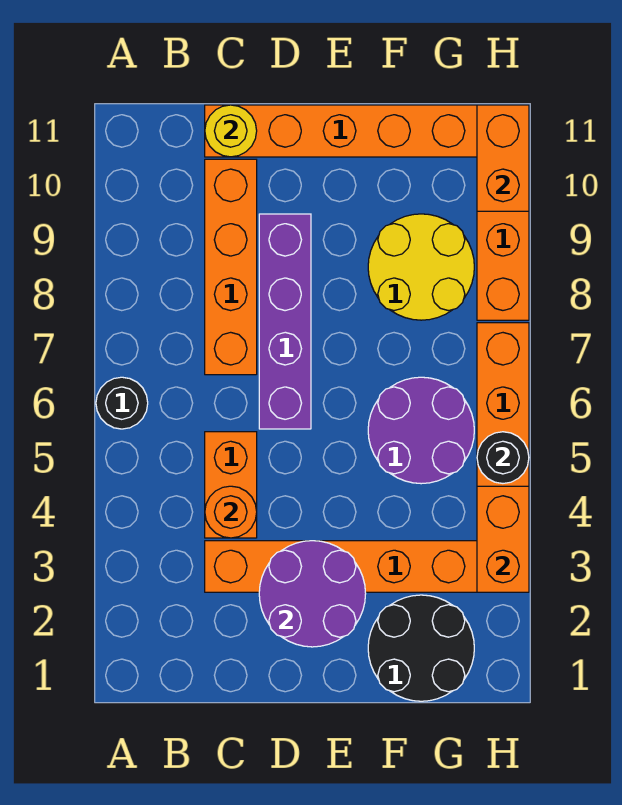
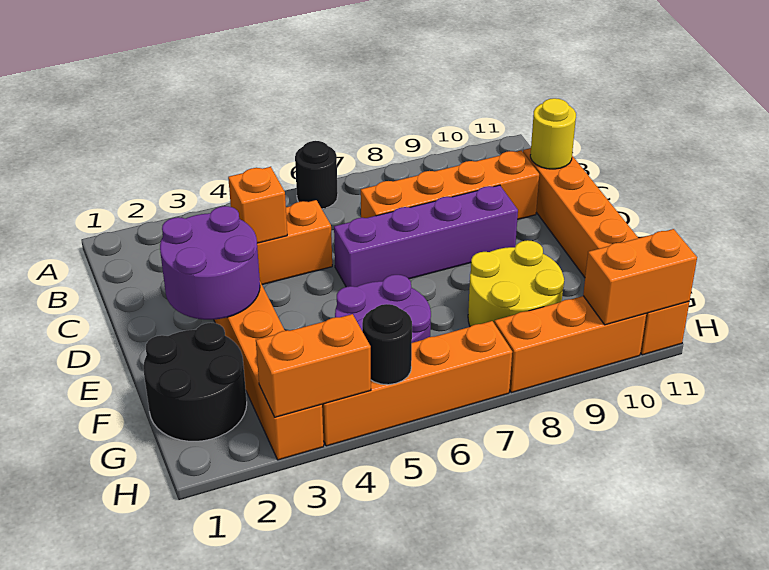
orange 1x1 round brick [205,486,257,538] -> orange 1x1 brick [228,167,287,243]

